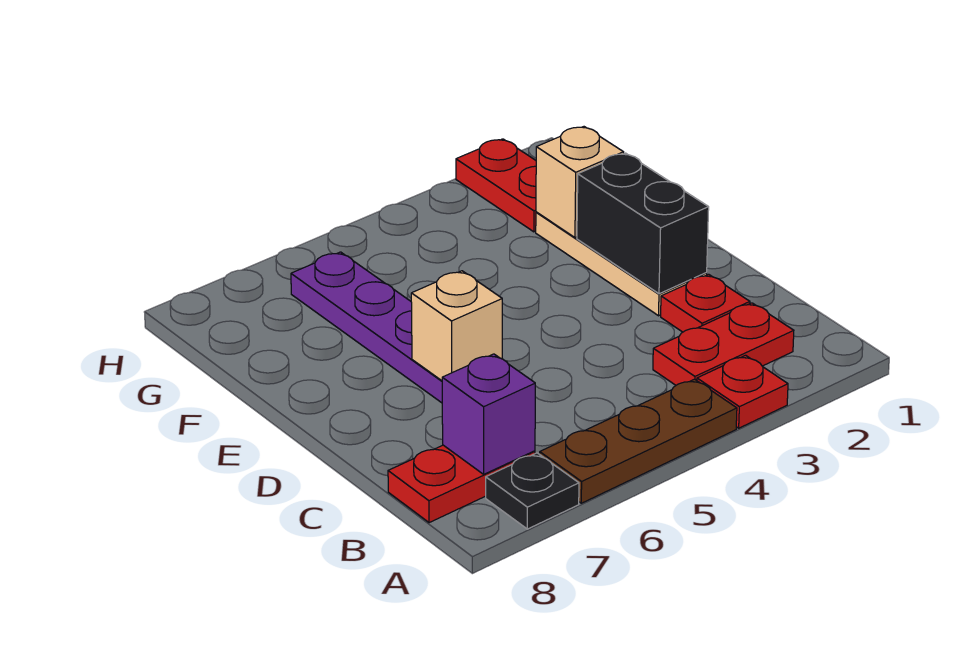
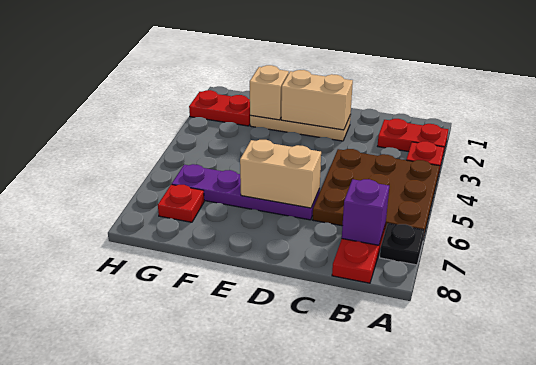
brown 1x3 plate [540,379,737,503] -> brown 3x3 plate [313,149,440,238]
red 1x2 plate [653,303,794,385] -> red 1x2 plate turned to [378,119,448,154]
red 1x1 plate [661,274,750,332] -> red 1x1 plate moved to [158,185,204,222]
black 1x2 brick [577,153,709,294] -> tan 1x2 brick [281,70,353,130]
tan 1x1 brick [411,271,502,381] -> tan 1x2 brick [240,140,321,208]

